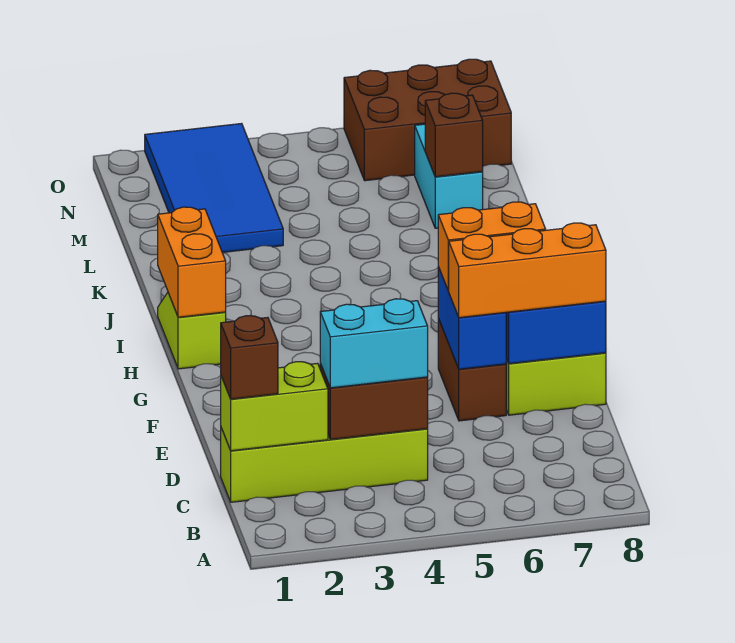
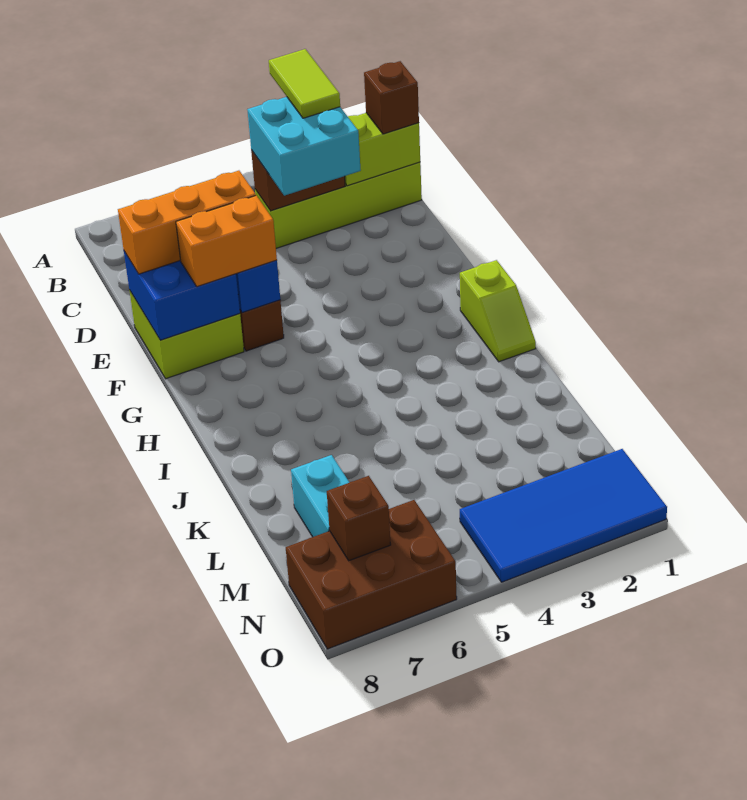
none -> lime 1x2 tile [269,49,340,118]
cyan 1x2 brick [320,299,428,388] -> cyan 2x2 brick [247,97,361,196]
orange 1x2 brick [158,207,226,317] -> none
blue 2x4 tile [145,123,283,252] -> blue 2x4 tile turned to [460,449,667,582]
brown 1x1 brick [425,93,483,177] -> brown 1x1 brick moved to [327,476,391,561]

